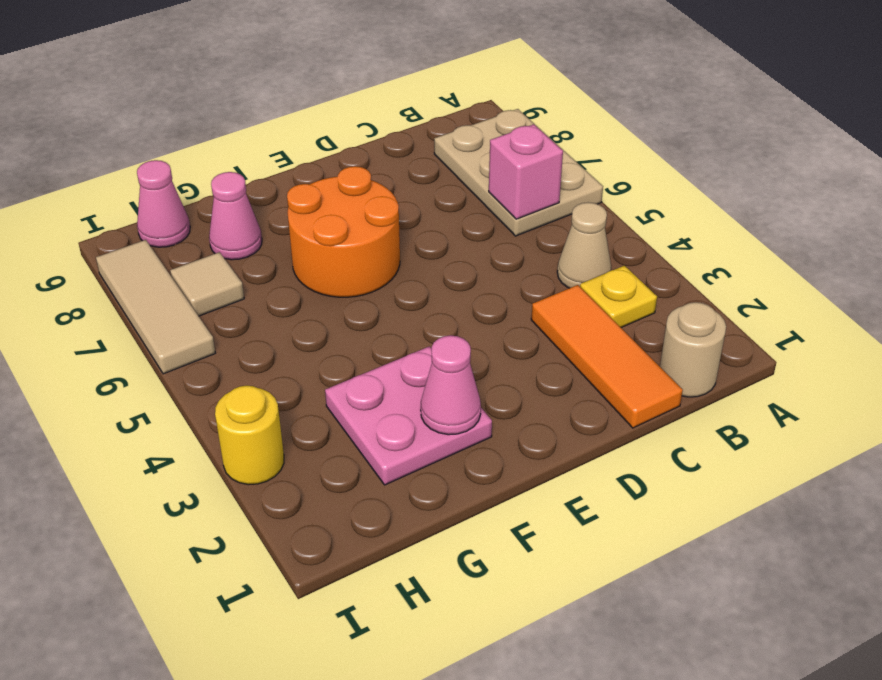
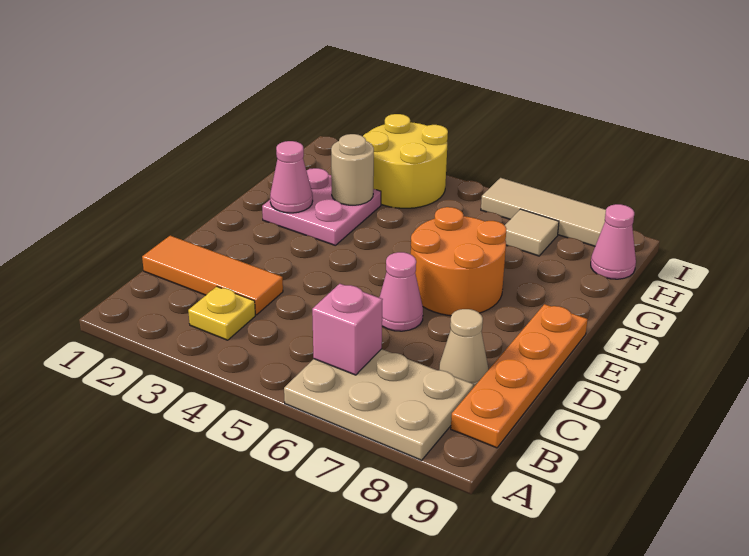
tan 1x1 round brick [660,302,726,397] -> tan 1x1 round brick moved to [331,134,374,205]
tan 1x1 cone [557,202,611,288] -> tan 1x1 cone moved to [439,309,488,388]
none -> orange 1x4 plate [451,304,588,448]
pink 1x1 cone [209,172,262,260] -> pink 1x1 cone moved to [379,252,423,331]
yellow 1x1 round brick [215,386,284,485] -> yellow 2x2 round brick [363,114,448,208]

